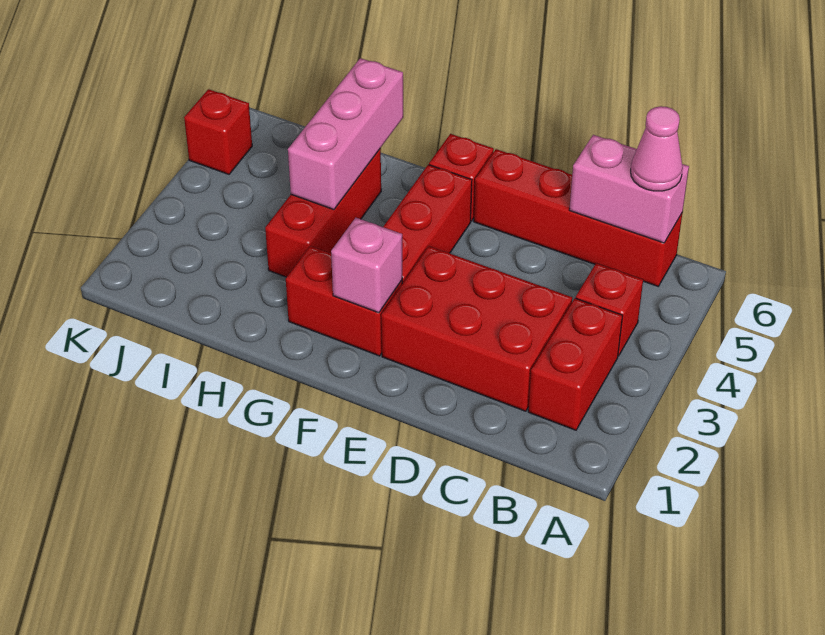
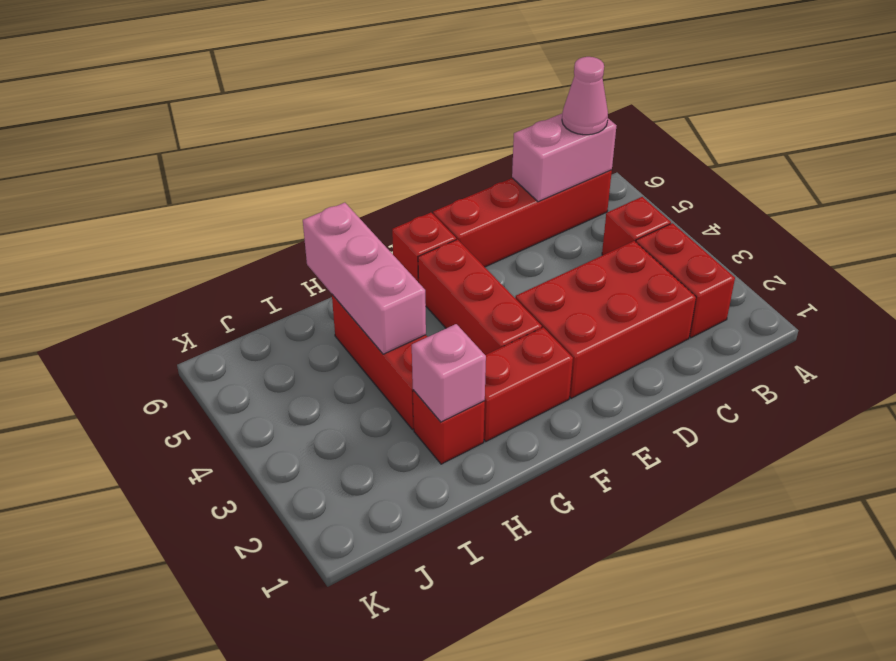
pink 1x1 brick [331,218,402,313] -> pink 1x1 brick moved to [412,324,486,422]
red 1x1 brick [184,89,252,174] -> red 1x1 brick moved to [413,390,485,464]

